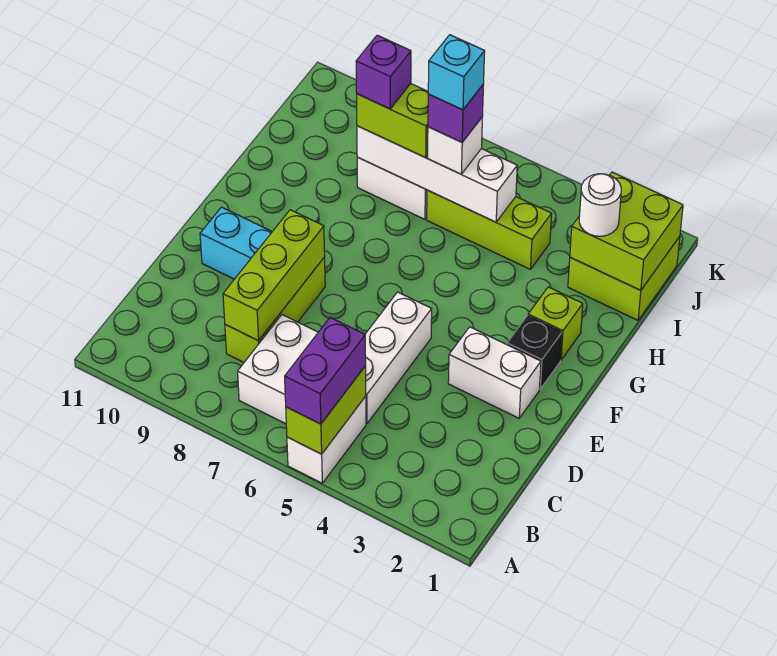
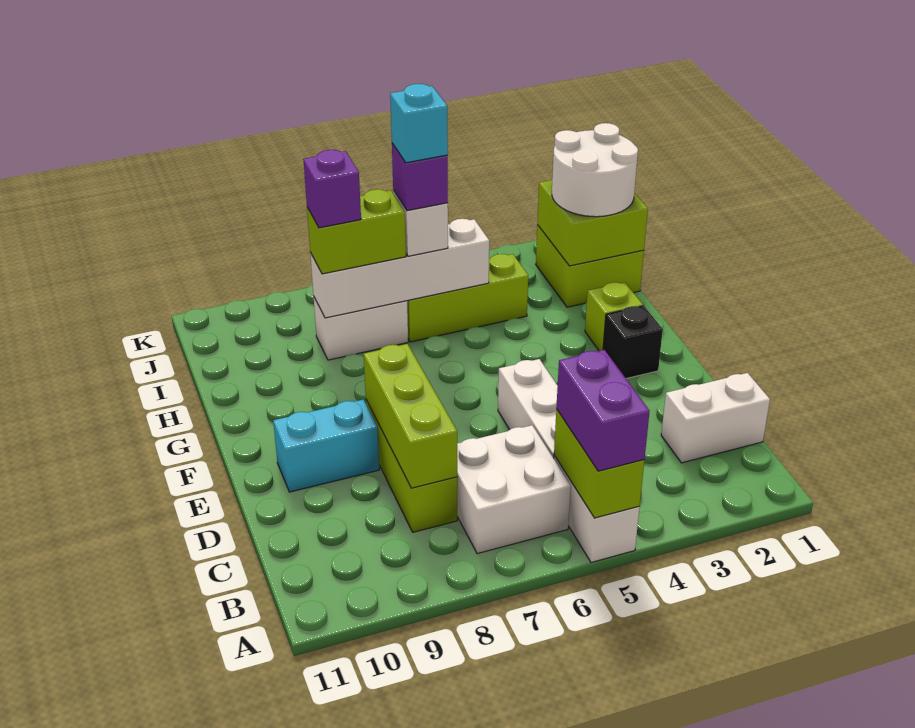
white 1x2 brick [448,327,541,418] -> white 1x2 brick moved to [661,373,770,463]
white 1x1 round brick [579,174,621,236] -> white 2x2 round brick [552,123,638,217]

